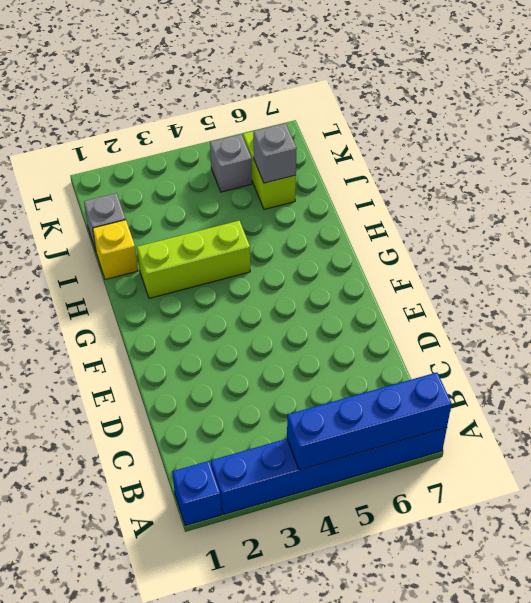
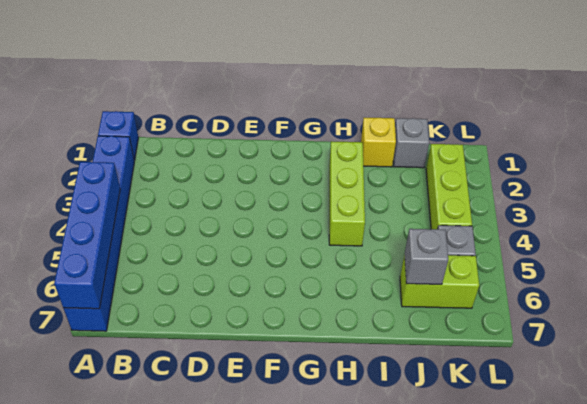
none -> lime 1x3 brick [426,144,472,229]

